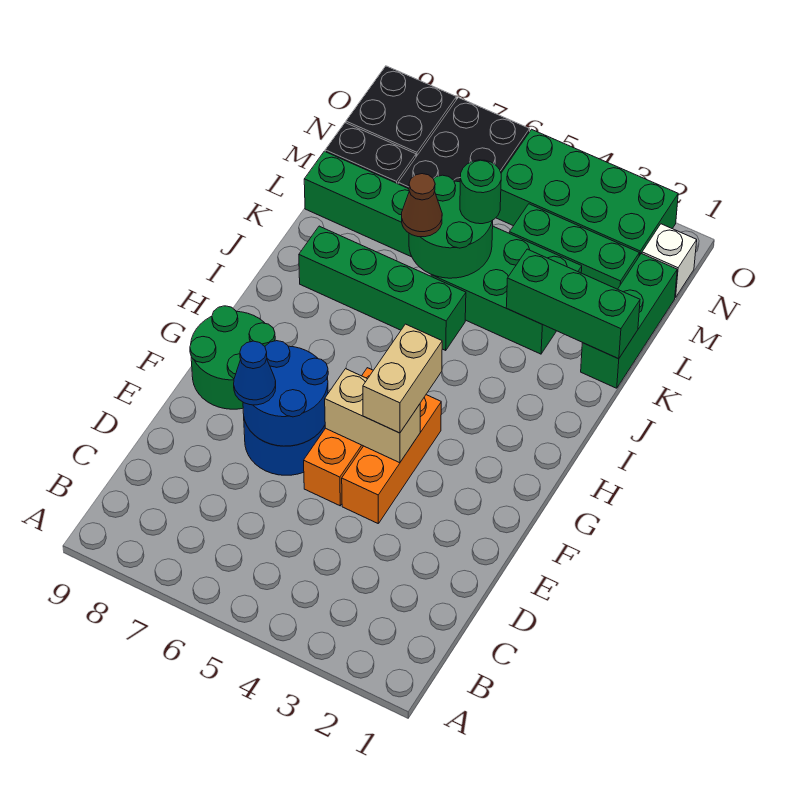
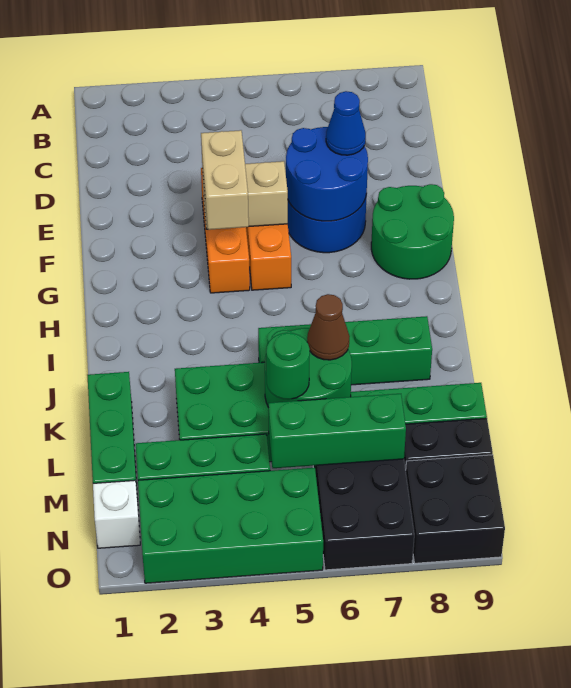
green 1x3 brick [506,249,640,359] -> green 1x3 brick moved to [269,394,406,468]

